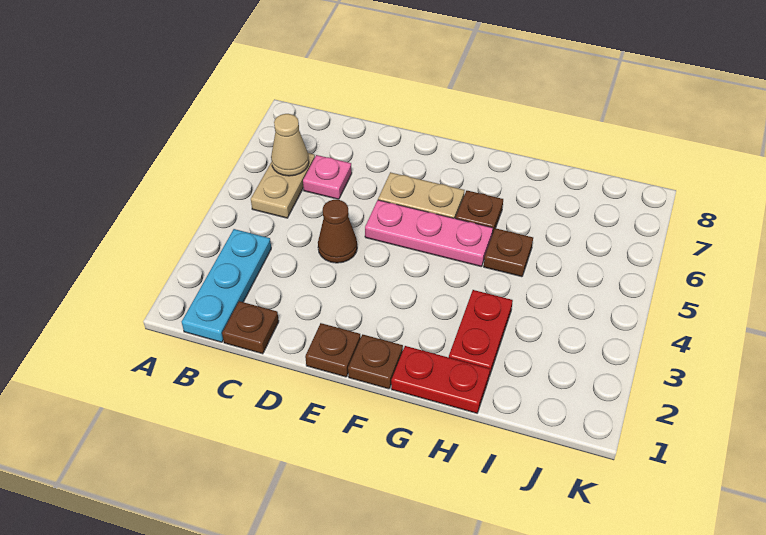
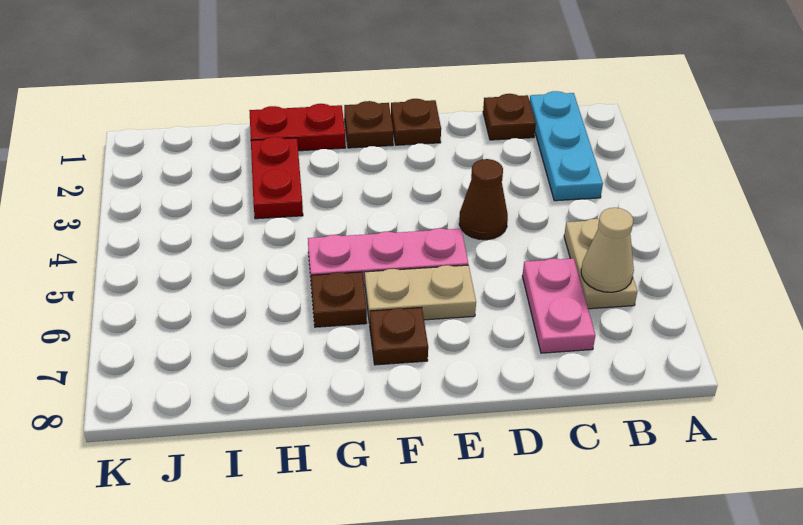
pink 1x1 plate [303,155,352,199] -> pink 1x2 plate [522,258,595,353]
brown 1x1 plate [484,228,533,277] -> brown 1x1 plate moved to [370,307,428,365]

